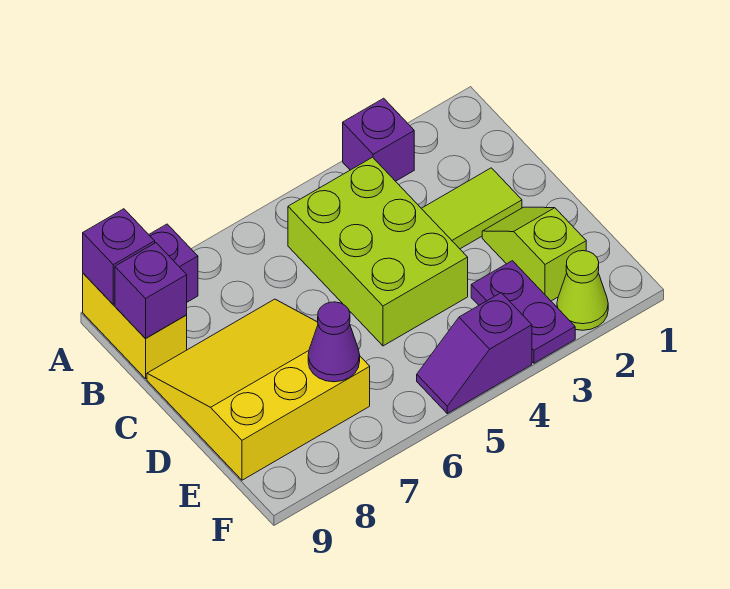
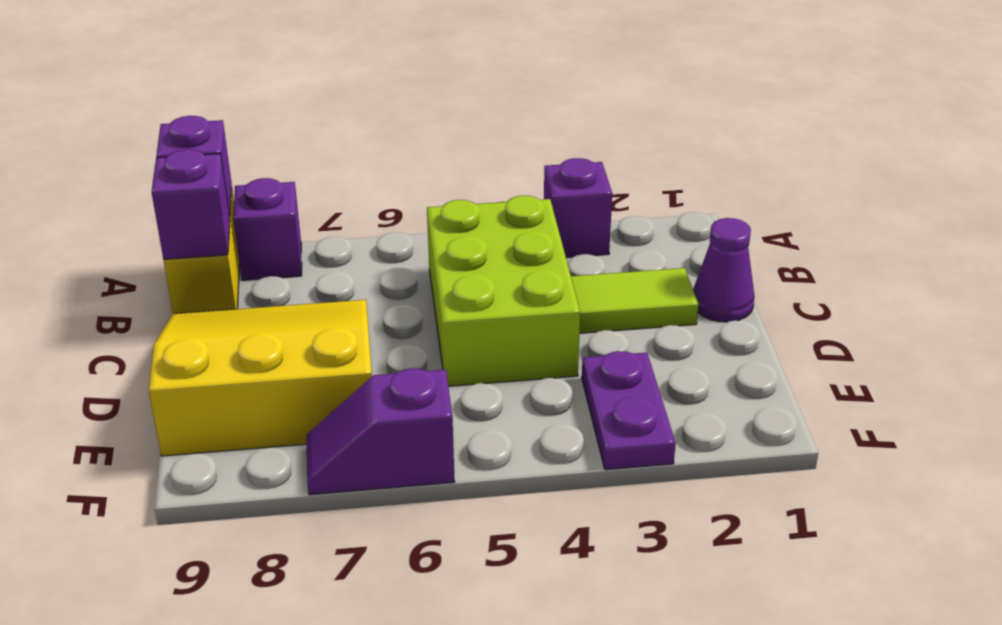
lime 1x2 slope [482,207,586,301] -> none
purple 1x1 cone [308,302,360,382] -> purple 1x1 cone moved to [693,218,755,322]
lime 1x1 cone [557,251,608,330] -> none
purple 1x2 slope [417,293,532,414] -> purple 1x2 slope moved to [306,368,455,495]

